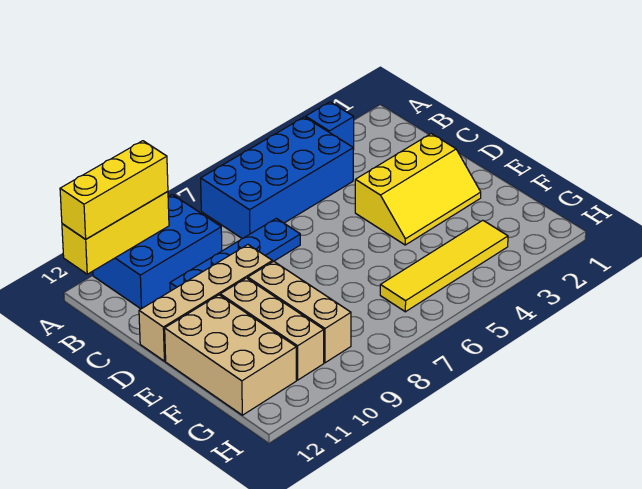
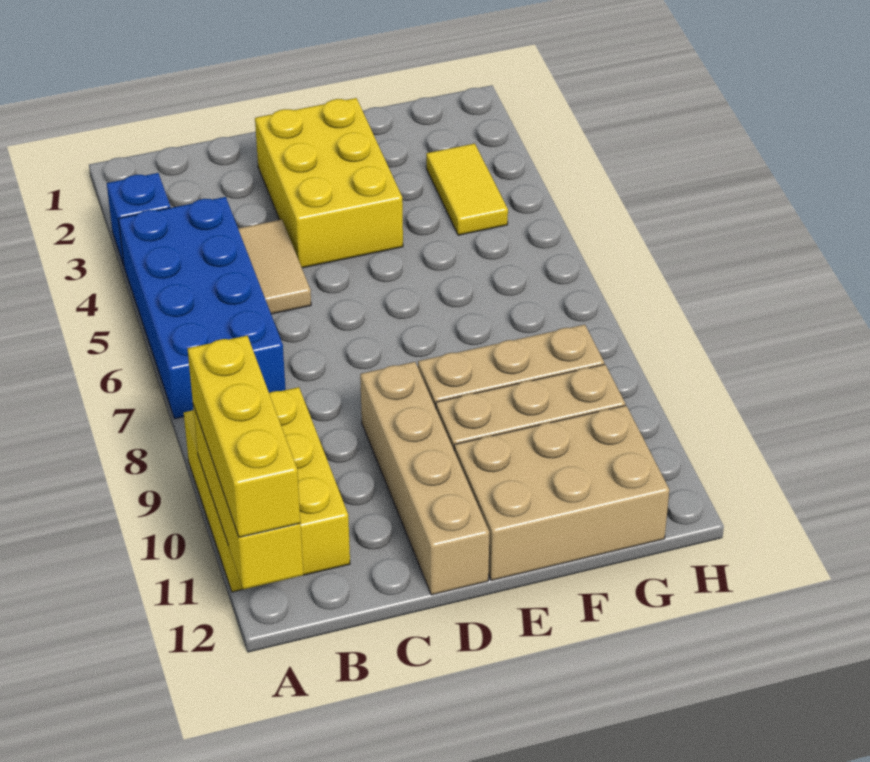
blue 2x3 brick [93,195,222,309] -> yellow 2x3 brick [184,387,350,592]
none -> tan 1x2 tile [238,220,311,314]
blue 1x4 plate [170,218,300,291] -> none
yellow 2x3 slope [355,134,481,245] -> yellow 2x3 brick [255,98,403,268]
yellow 1x4 tile [380,220,508,312] -> yellow 1x2 tile [426,144,508,235]

